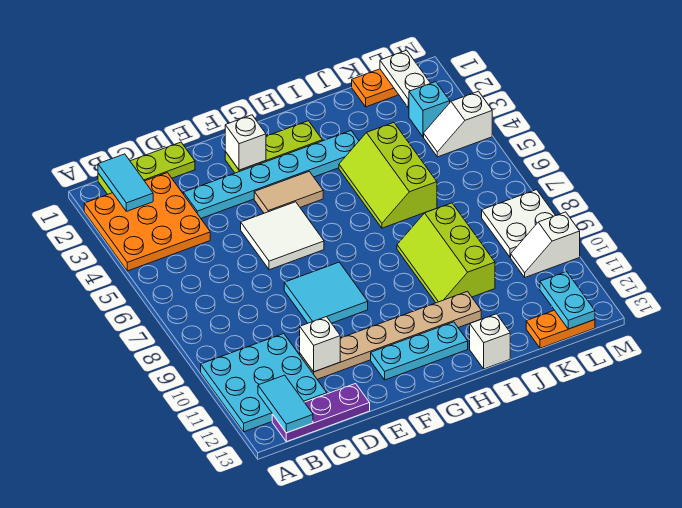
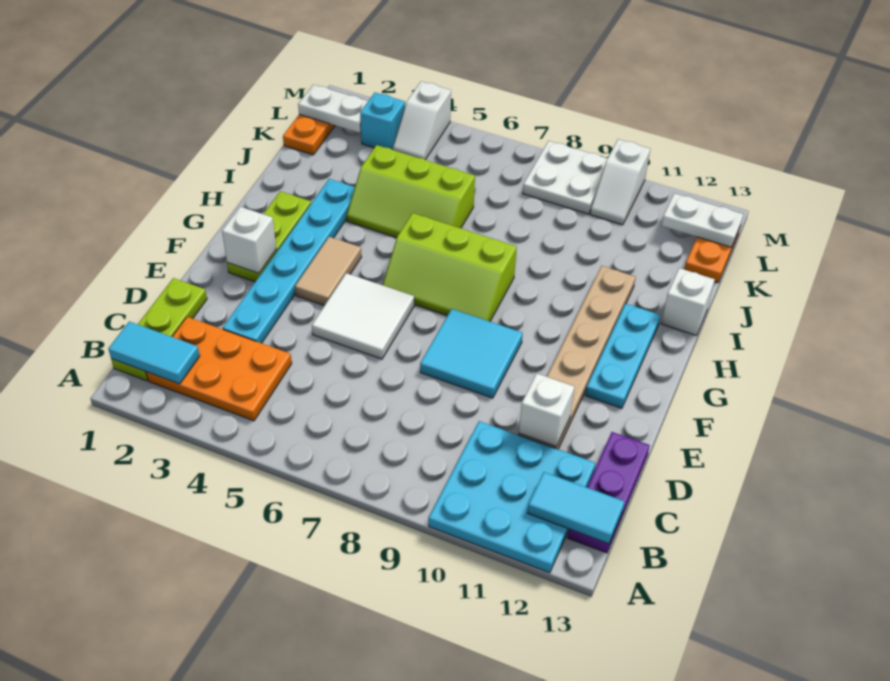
orange 3x3 plate [84,173,210,271] -> orange 2x3 plate [146,317,292,421]
lime 2x3 slope [397,203,495,303] -> lime 2x3 slope moved to [383,213,517,321]
cyan 1x2 plate [540,272,595,329] -> white 1x2 plate [662,193,743,247]

